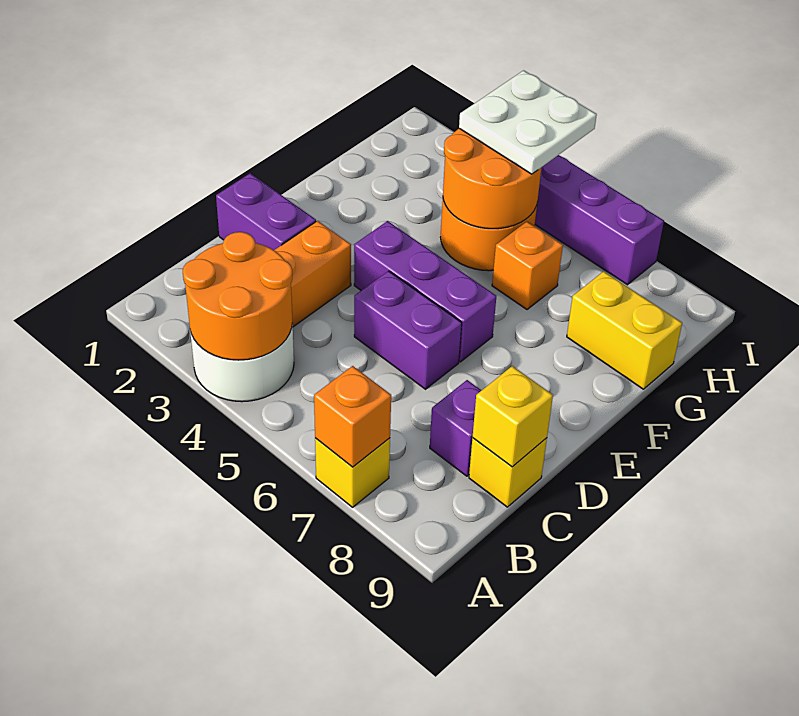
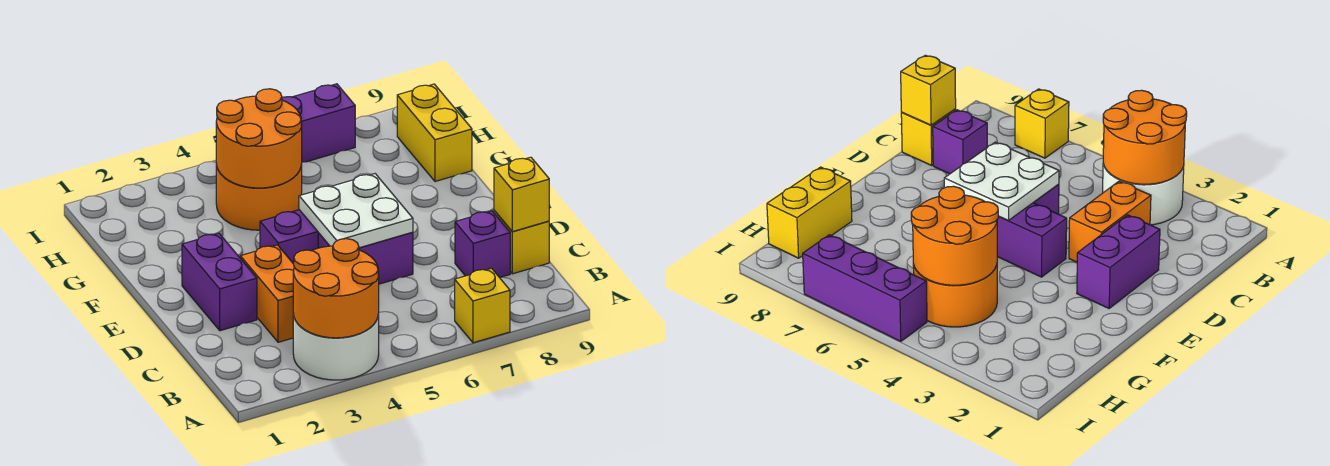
orange 1x1 brick [314,366,391,467] -> none
purple 1x2 brick [216,173,316,250] -> purple 1x2 brick turned to [182,233,257,331]
orange 1x1 brick [492,222,563,310] -> none
yellow 1x2 brick [567,271,682,389] -> yellow 1x2 brick turned to [397,84,472,182]
white 2x2 plate [459,70,597,174] -> white 2x2 plate moved to [299,174,413,248]

